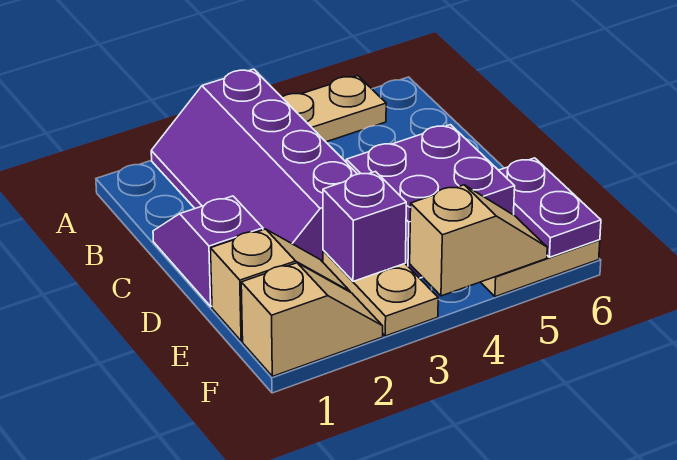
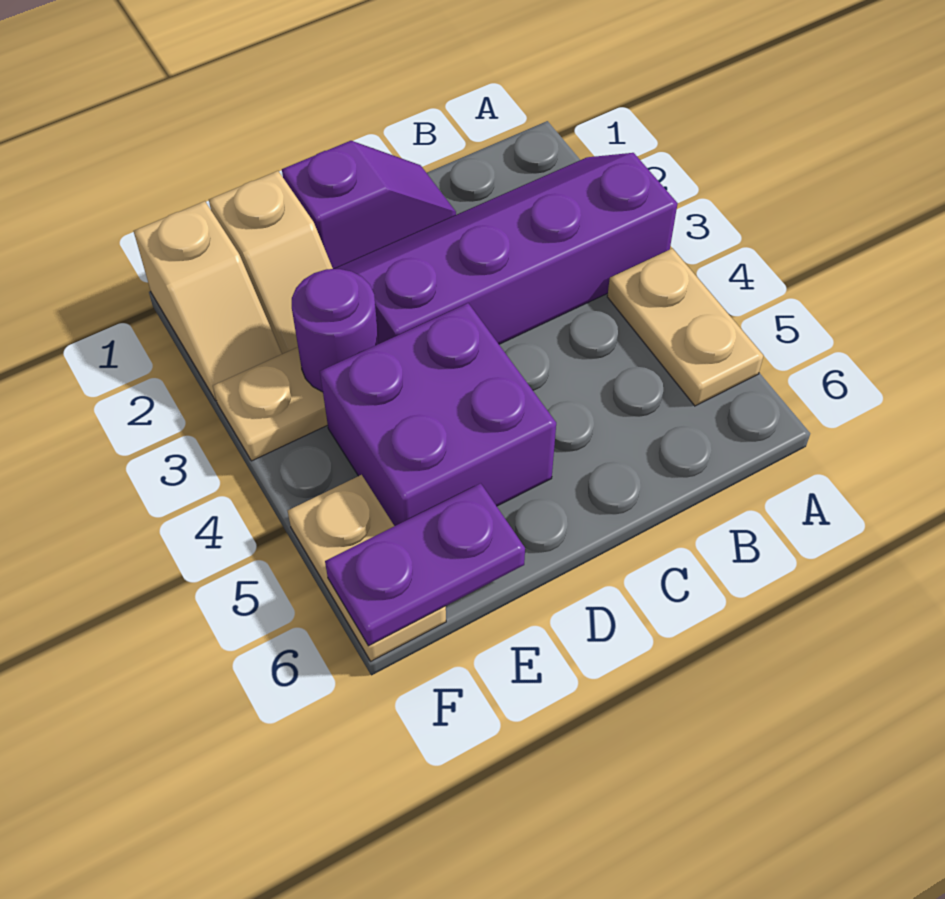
purple 1x1 brick [323,171,406,281] -> purple 1x1 round brick [292,269,379,392]
tan 1x2 slope [410,185,547,296] -> none

